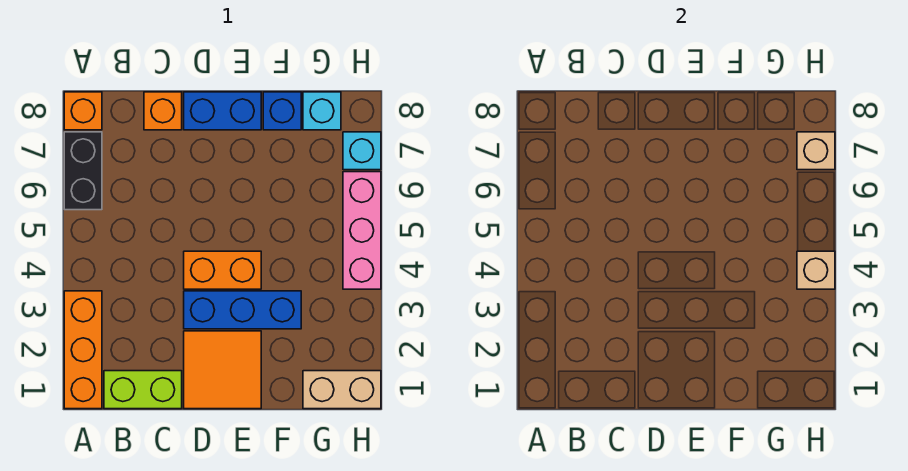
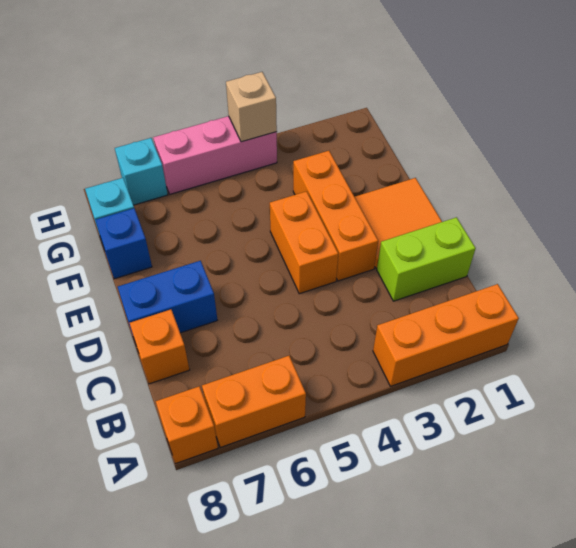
black 1x2 brick [64,132,102,210] -> orange 1x2 brick [202,356,306,448]
lime 1x2 brick [104,371,182,409] -> lime 1x2 brick turned to [377,217,476,301]
blue 1x3 brick [184,291,301,329] -> orange 1x3 brick [293,151,378,281]
blue 1x2 brick [184,92,261,130] -> blue 1x2 brick turned to [118,261,217,337]
tan 1x2 brick [303,371,381,409] -> none
tan 1x1 brick [797,132,835,170] -> none

